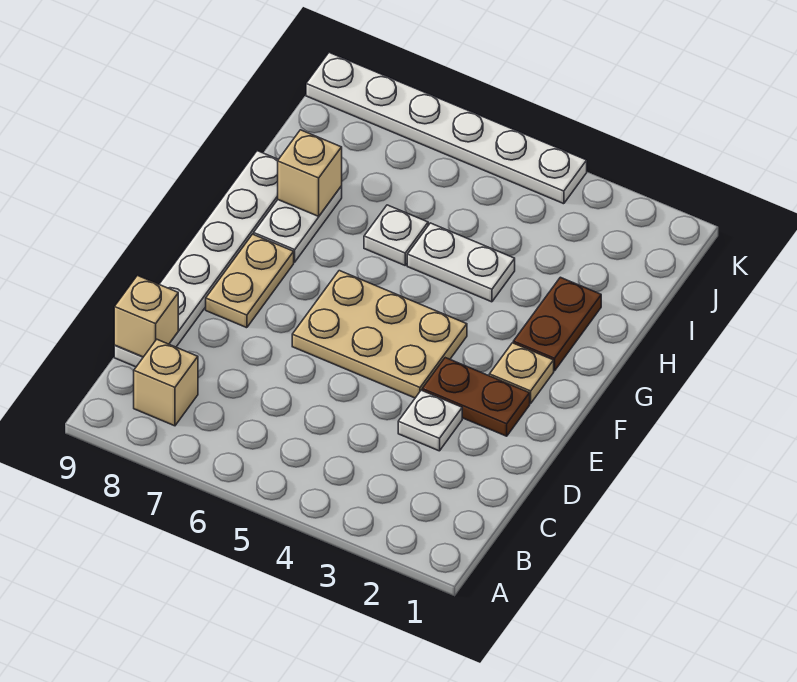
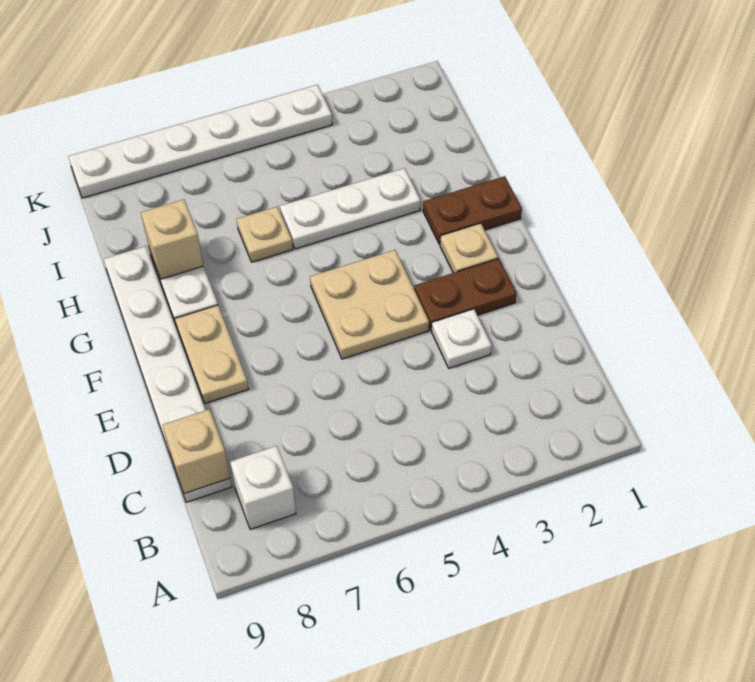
tan 1x1 brick [134,339,198,426] -> white 1x1 brick [230,446,296,529]
tan 2x3 plate [292,271,467,398] -> tan 2x2 plate [310,250,429,359]
brown 1x2 plate [513,277,601,371] -> brown 1x2 plate turned to [423,176,522,244]
white 1x2 plate [407,223,515,302] -> white 1x3 plate [280,168,421,249]
white 1x1 plate [364,205,428,265] -> tan 1x1 plate [237,206,293,262]

